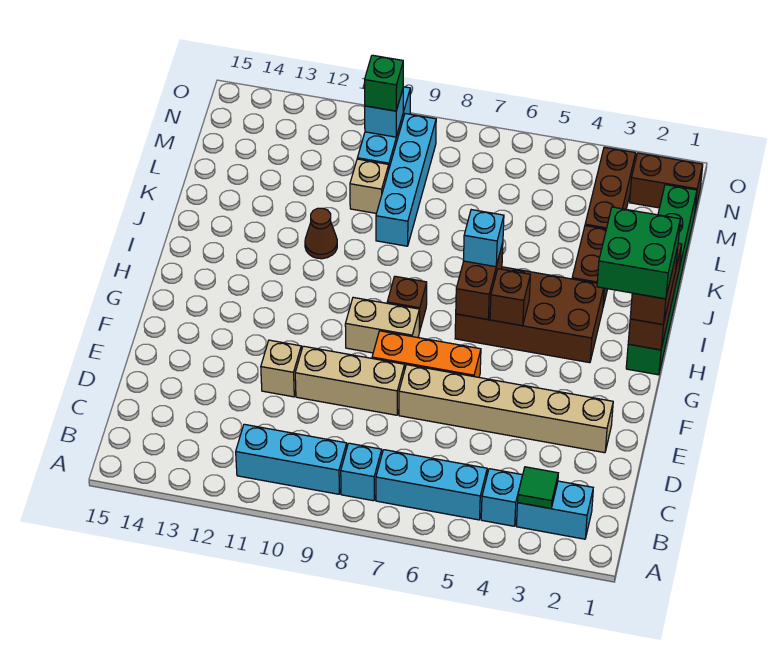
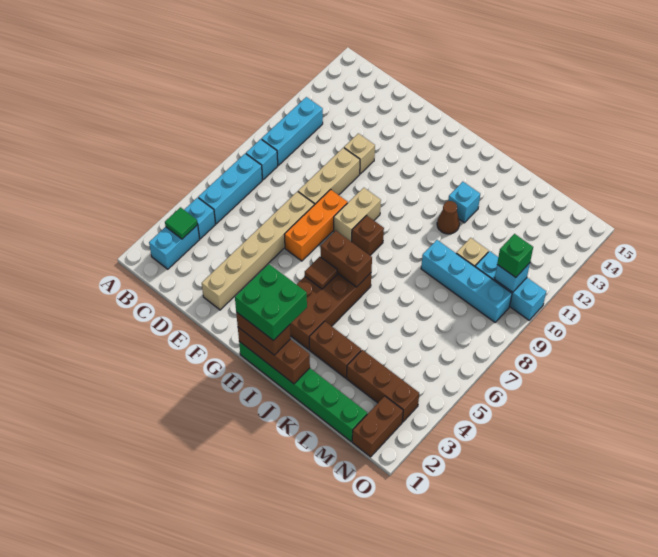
brown 1x1 brick [490,269,530,326] -> brown 1x1 tile [305,257,337,289]
cyan 1x1 brick [464,210,504,267] -> cyan 1x1 brick moved to [448,182,480,223]

